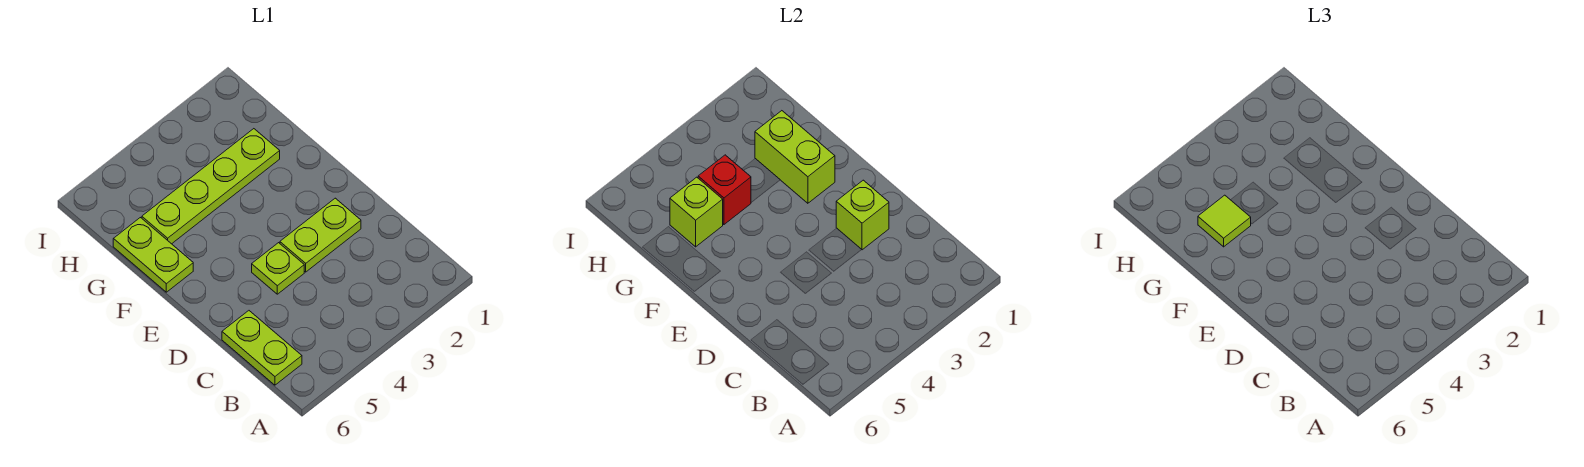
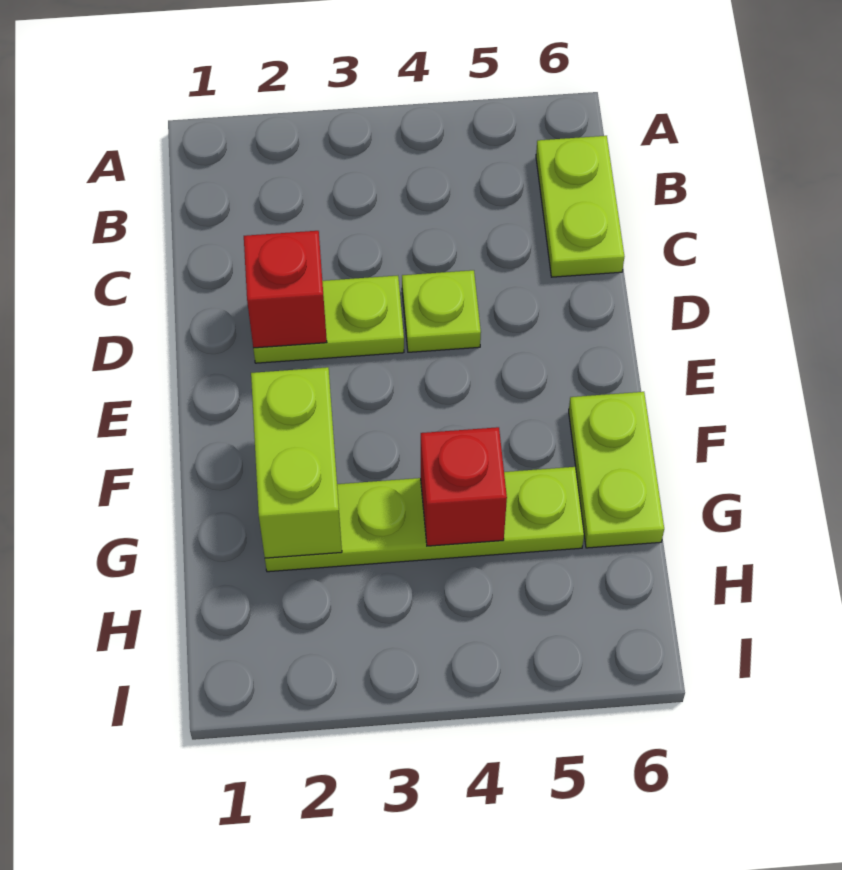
lime 1x1 brick [836,180,889,250] -> red 1x1 brick [244,231,327,348]
lime 1x1 brick [670,177,723,247] -> none
lime 1x1 tile [1198,195,1251,247] -> none

